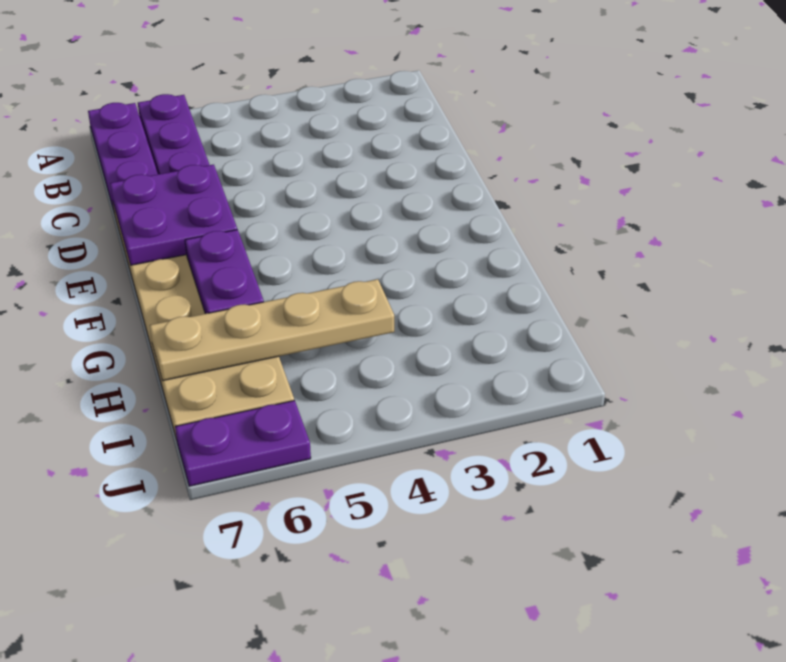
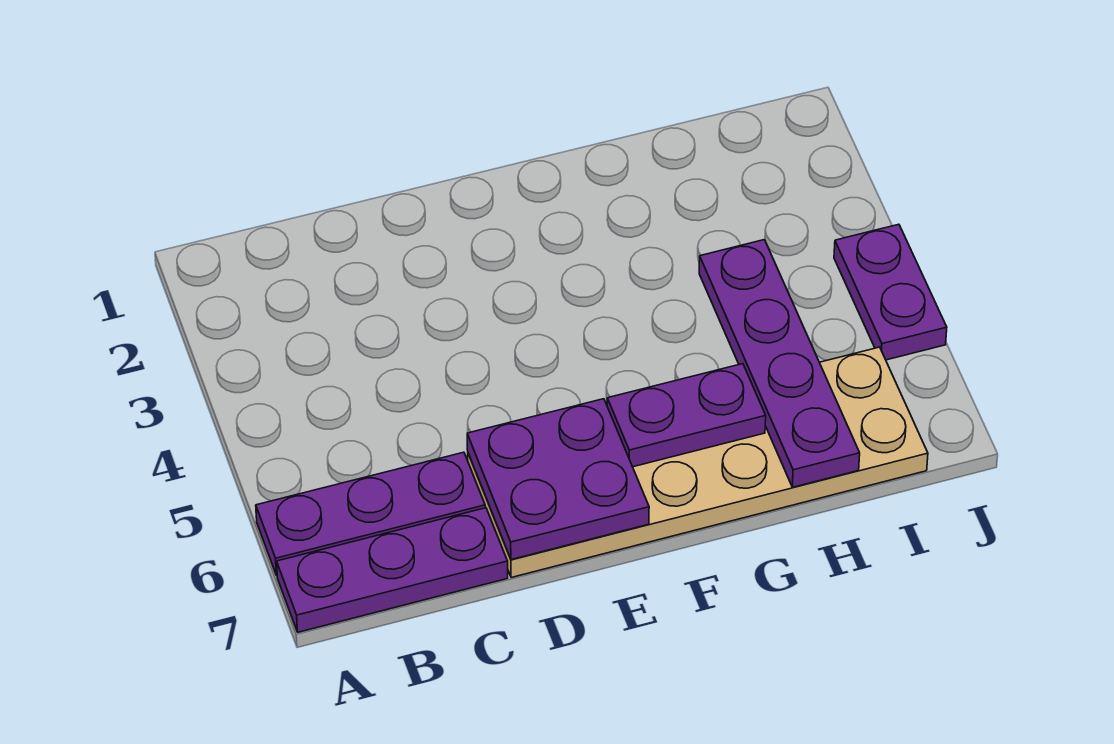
tan 1x4 plate [149,279,394,381] -> purple 1x4 plate [699,240,860,487]
purple 1x2 plate [175,400,311,486] -> purple 1x2 plate moved to [834,224,947,360]

